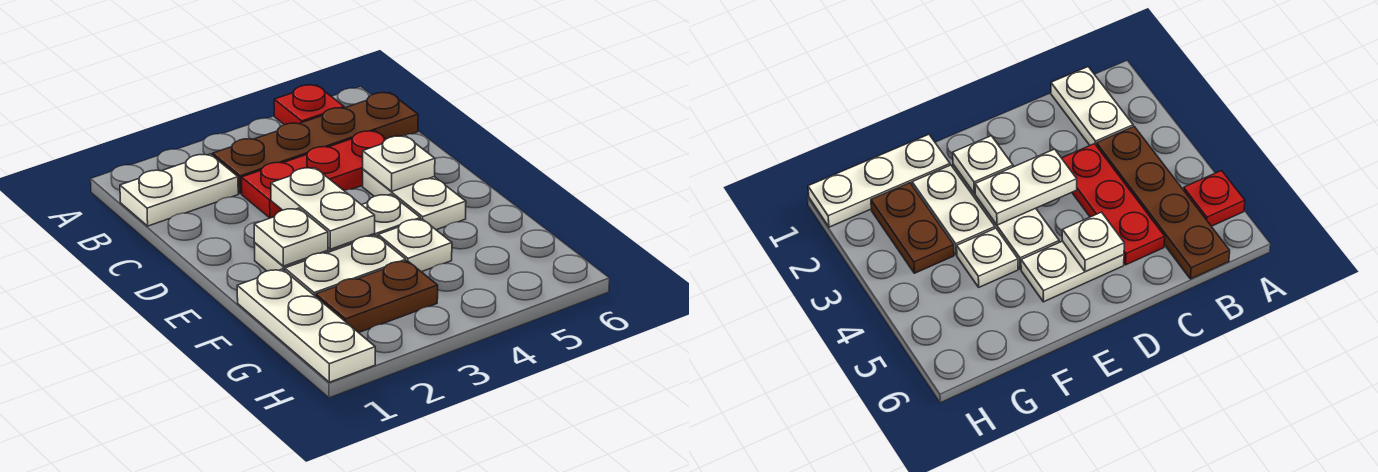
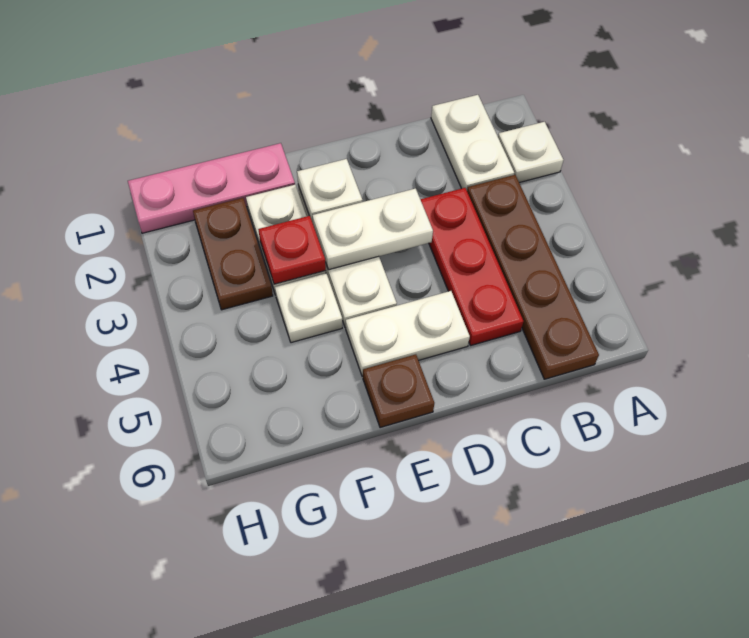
red 1x1 plate [274,85,344,125] -> red 1x1 plate moved to [258,216,326,284]
white 1x1 plate [363,136,435,192] -> white 1x1 plate moved to [498,122,563,183]
none -> brown 1x1 plate [363,354,434,428]
white 1x3 plate [237,269,375,382] -> pink 1x3 plate [128,143,295,233]

